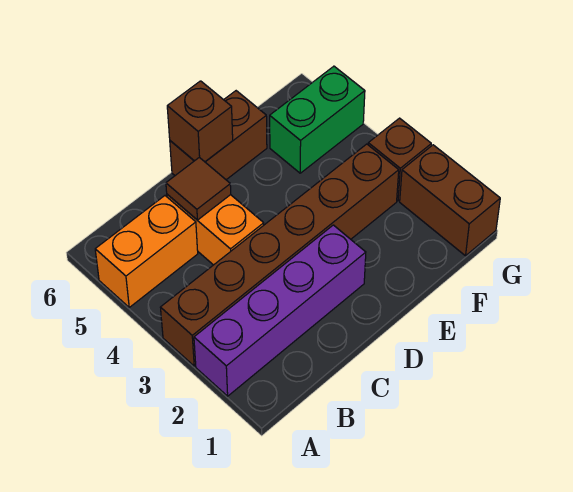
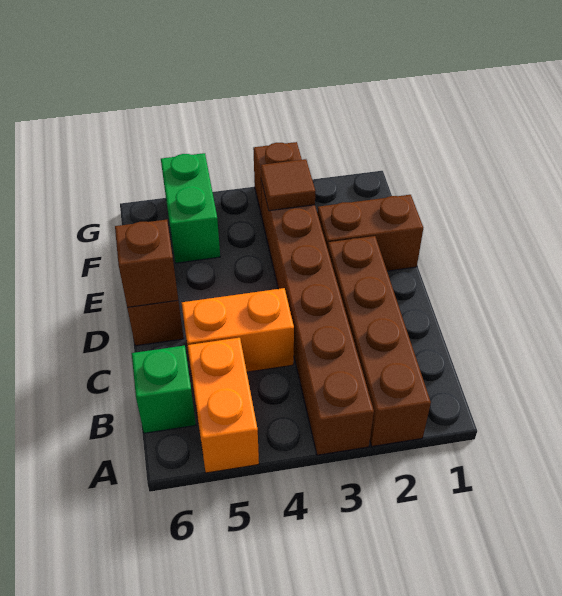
purple 1x4 brick [194,225,366,396] -> brown 1x4 brick [328,236,431,446]
none -> green 1x1 brick [132,345,196,433]
brown 1x1 tile [166,157,231,220] -> brown 1x1 tile moved to [261,159,315,211]
brown 1x2 brick [400,145,500,256] -> brown 1x2 brick moved to [317,195,423,271]

